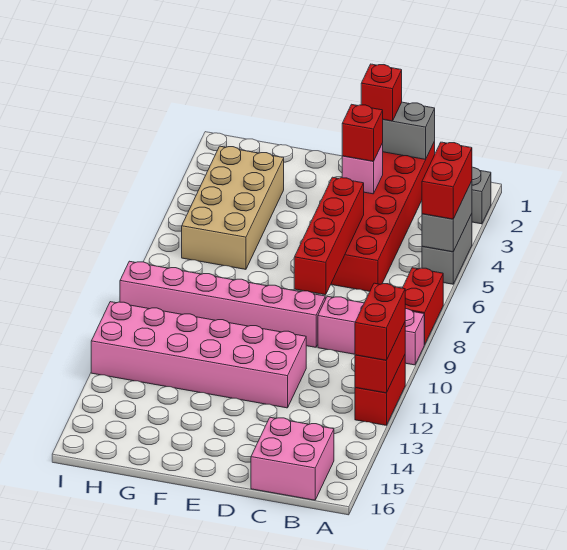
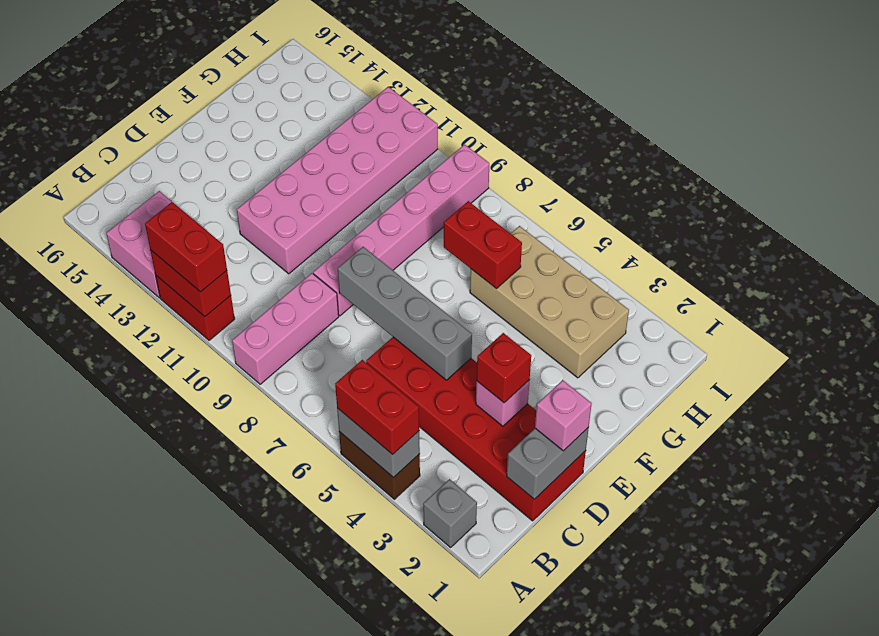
grey 1x2 brick [422,214,472,284] -> brown 1x2 brick [339,432,420,499]
red 1x2 brick [403,268,443,345] -> red 1x2 brick moved to [444,201,522,289]
pink 2x2 brick [251,417,334,500] -> pink 2x2 brick moved to [106,191,207,298]
red 1x1 brick [361,64,402,121] -> pink 1x1 brick [535,380,592,451]
red 1x4 brick [294,177,364,295] -> grey 1x4 brick [338,247,472,380]

